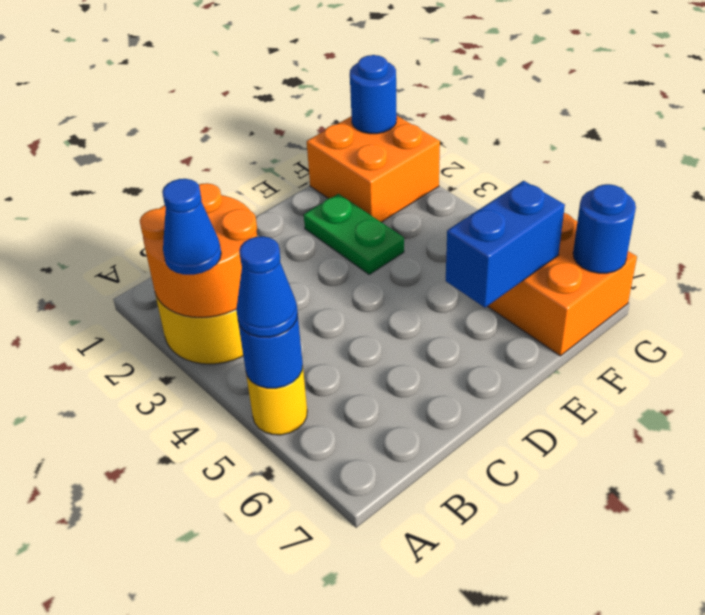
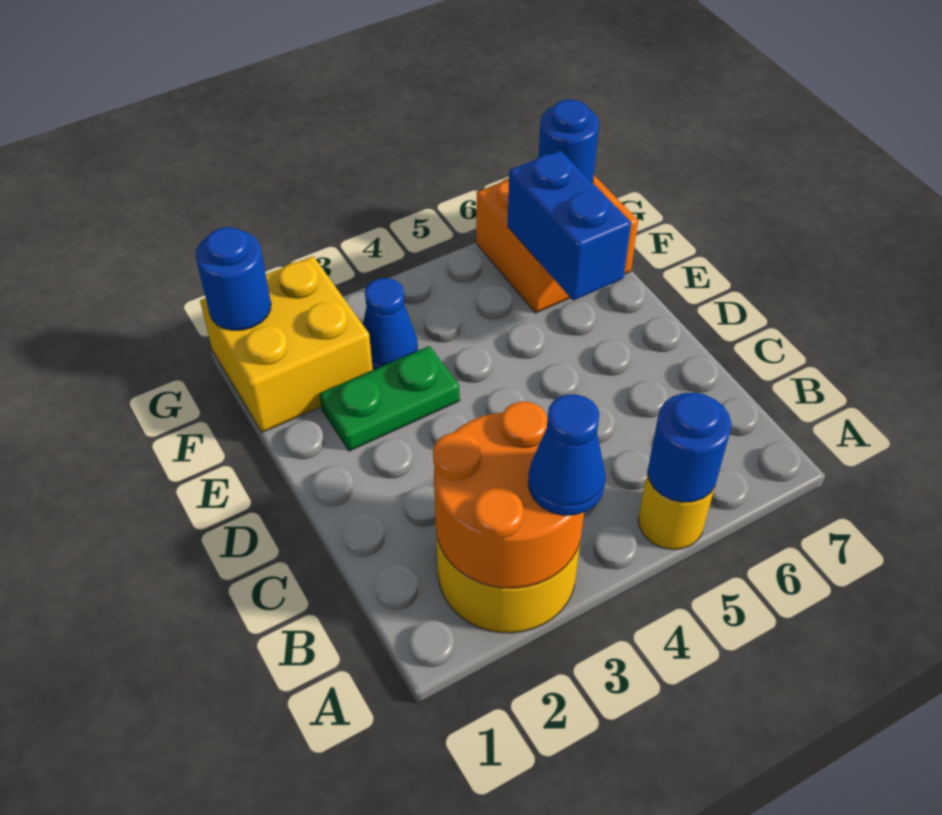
blue 1x1 cone [236,236,298,337] -> blue 1x1 cone moved to [363,278,418,370]
orange 2x2 brick [307,116,440,222] -> yellow 2x2 brick [200,256,373,432]

